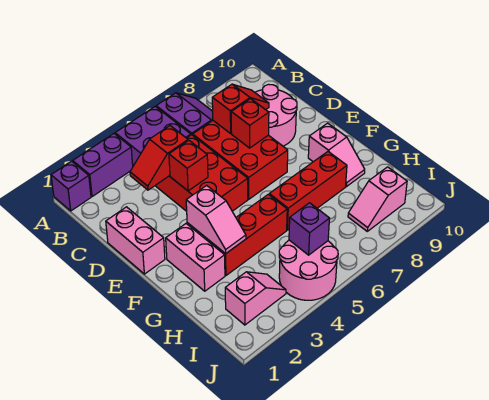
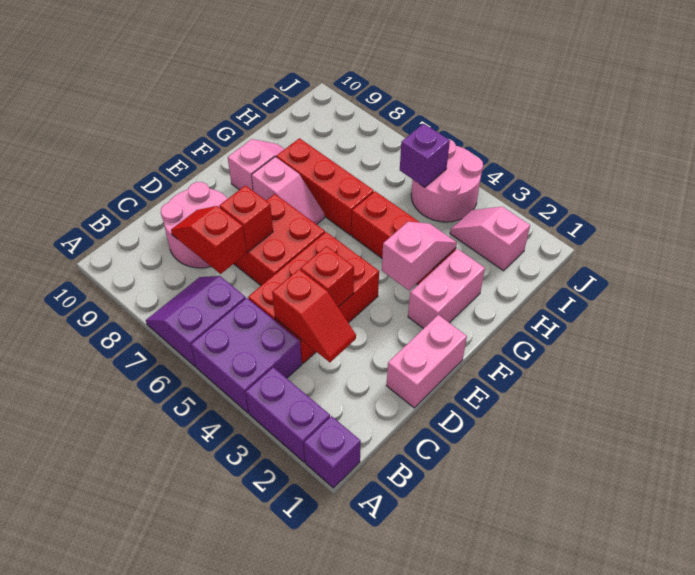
red 2x3 brick [193,120,288,199] -> red 2x2 brick [234,194,325,285]
pink 1x2 slope [348,167,407,231] -> pink 1x2 slope moved to [252,157,325,225]

